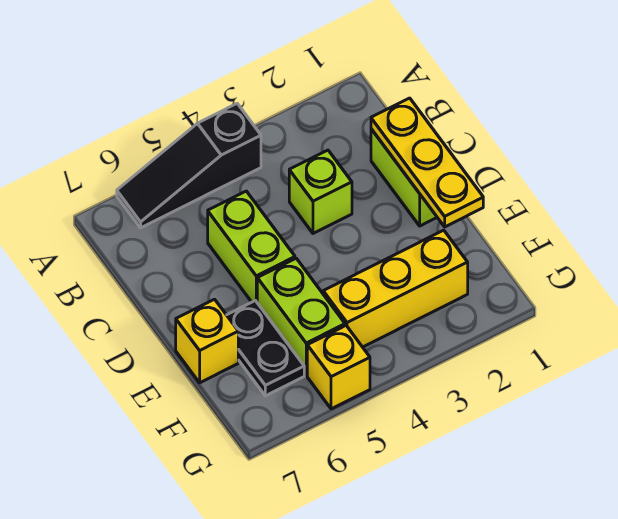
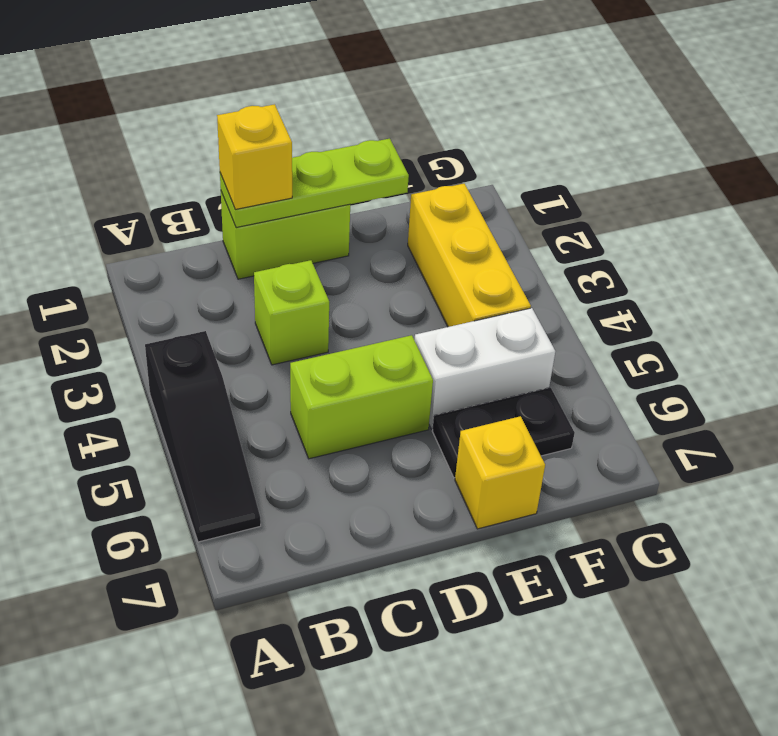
yellow 1x3 plate [371,98,483,227] -> lime 1x3 plate [220,139,409,228]
lime 1x2 brick [257,258,345,375] -> white 1x2 brick [415,308,555,429]
yellow 1x1 brick [307,326,370,409] -> yellow 1x1 brick moved to [217,104,292,209]

